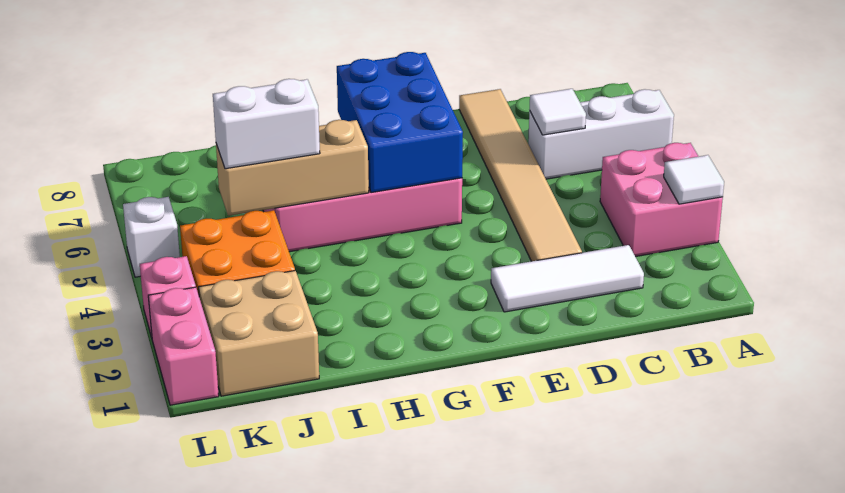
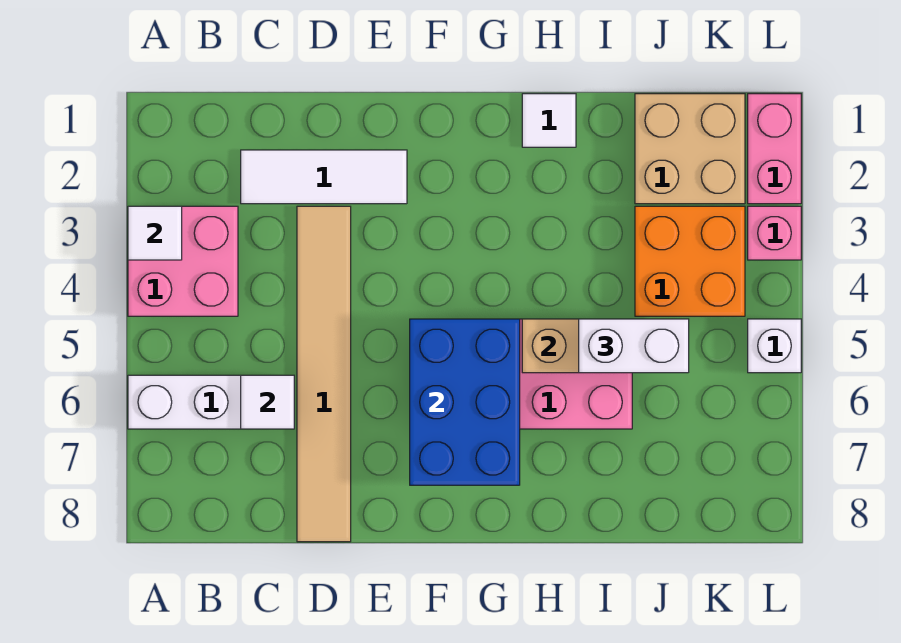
none -> white 1x1 tile [522,94,576,147]

